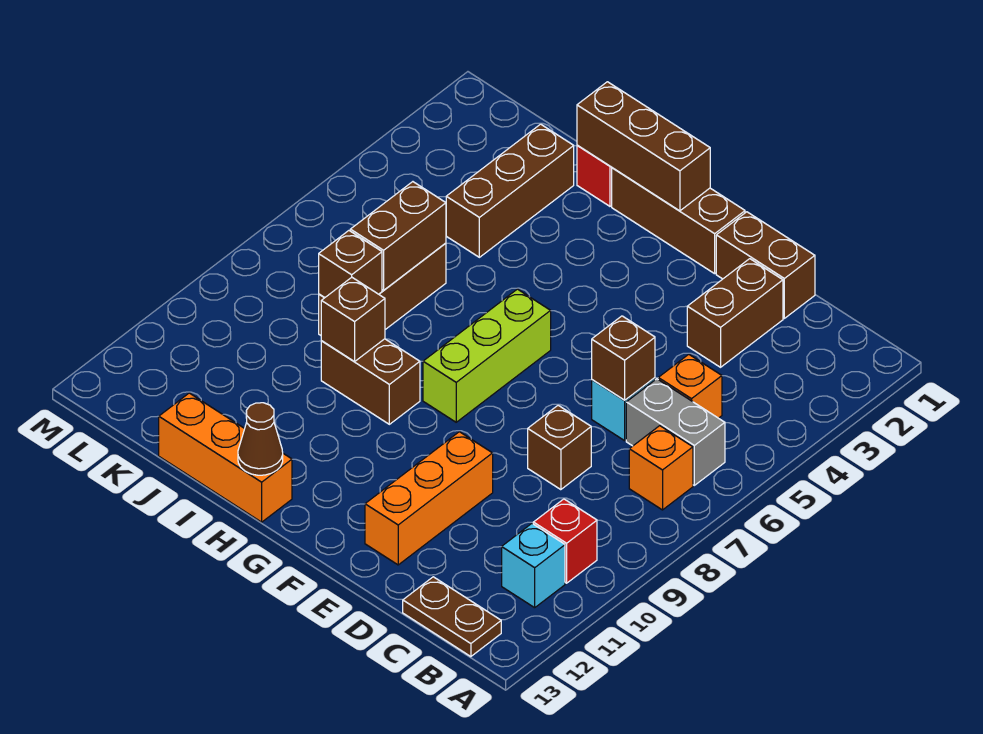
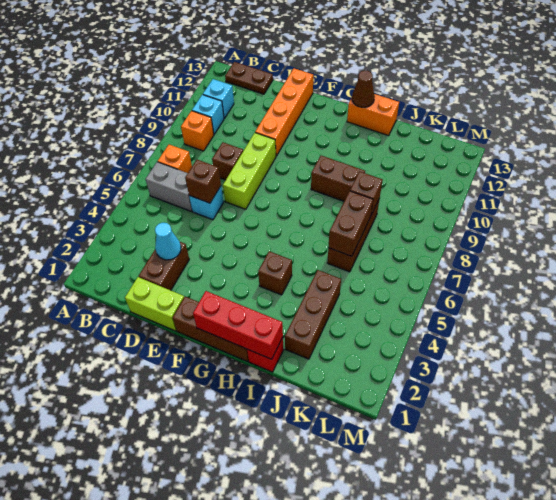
red 1x1 brick [533,499,597,583] -> cyan 1x1 brick [192,95,224,134]
orange 1x1 brick [658,354,722,418] -> orange 1x1 brick moved to [181,111,214,151]
brown 1x2 brick [716,212,815,318] -> lime 1x2 brick [125,277,184,331]
none -> cyan 1x1 cone [155,223,181,260]
orange 1x3 brick [365,432,493,565] -> orange 1x4 brick [255,68,313,156]
brown 1x3 brick [577,82,710,211] -> red 1x3 brick [193,291,283,359]
lime 1x3 brick [423,289,551,422] -> lime 1x3 brick moved to [223,133,276,209]
orange 1x3 brick [159,393,292,522] -> orange 1x2 brick [347,94,399,136]
brown 1x1 brick [321,277,385,361] -> brown 1x1 brick moved to [258,251,292,295]

